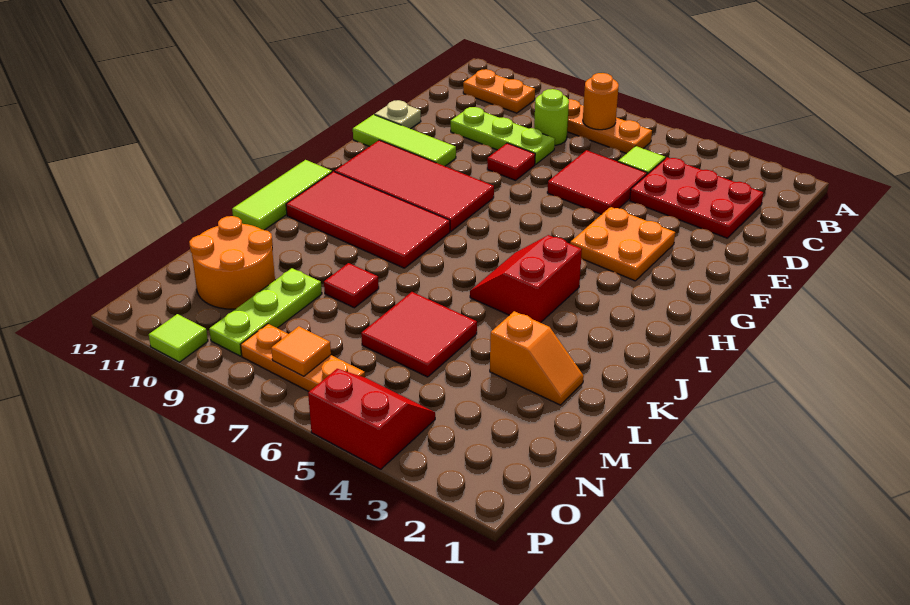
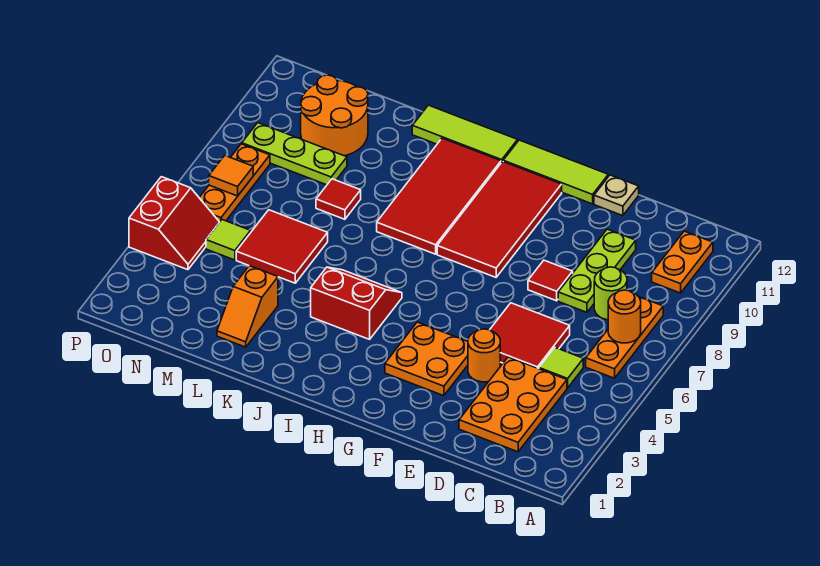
red 2x3 plate [630,157,763,238] -> orange 2x3 plate [459,357,567,452]
none -> orange 1x1 round brick [468,329,500,382]
lime 1x3 tile [353,115,456,166] -> lime 1x3 tile turned to [503,140,608,204]
lime 1x1 tile [149,314,208,362] -> lime 1x1 tile moved to [206,220,251,260]

